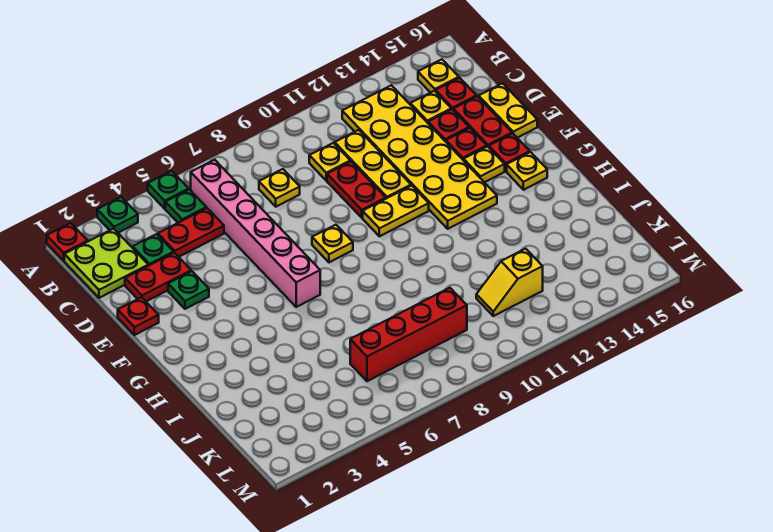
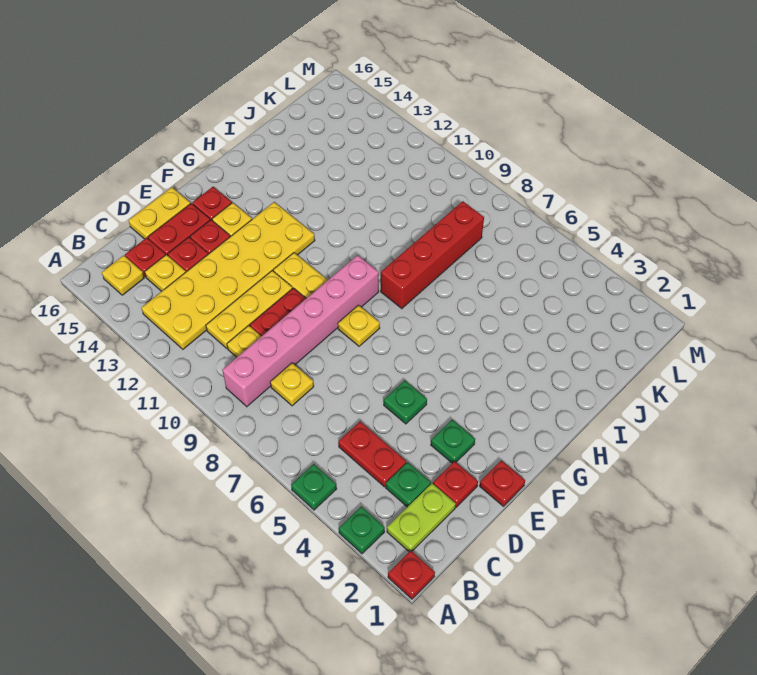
lime 2x2 plate [64,229,148,298] -> lime 1x2 plate [387,483,456,552]
green 1x1 plate [165,189,206,223] -> green 1x1 plate moved to [384,380,427,424]
pink 1x6 brick [191,160,320,307] -> pink 1x6 brick moved to [222,255,379,407]
red 1x2 plate [125,253,191,301] -> red 1x1 plate [433,461,478,507]
yellow 1x1 plate [507,152,547,190] -> none
red 1x4 brick [350,288,467,381] -> red 1x4 brick turned to [381,201,484,309]
yellow 1x2 slope [476,249,543,316] -> none

